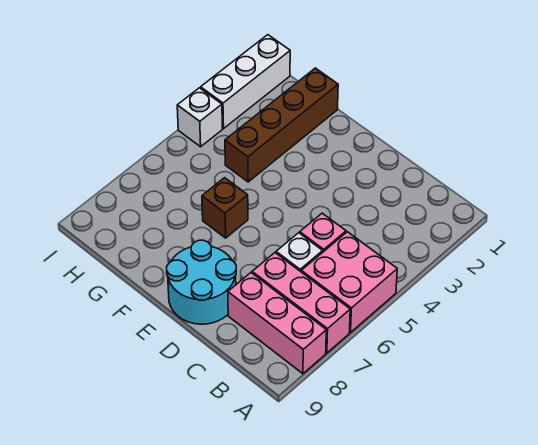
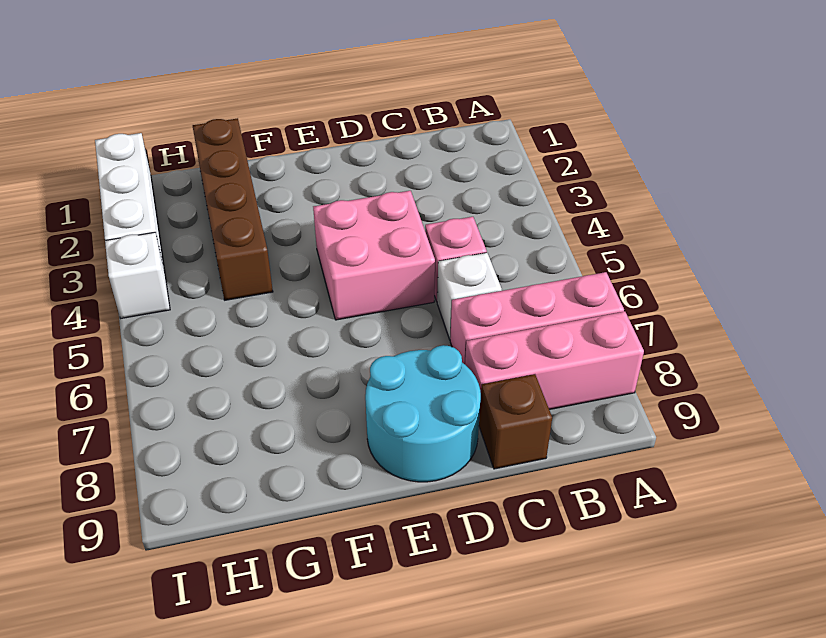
pink 2x2 brick [301,232,397,332] -> pink 2x2 brick moved to [313,191,435,320]
brown 1x1 brick [202,178,248,238] -> brown 1x1 brick moved to [479,374,552,469]

